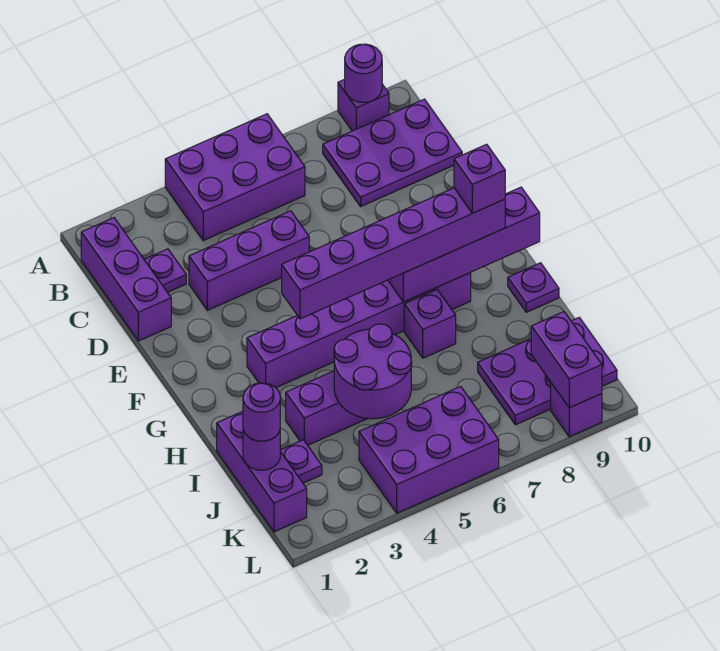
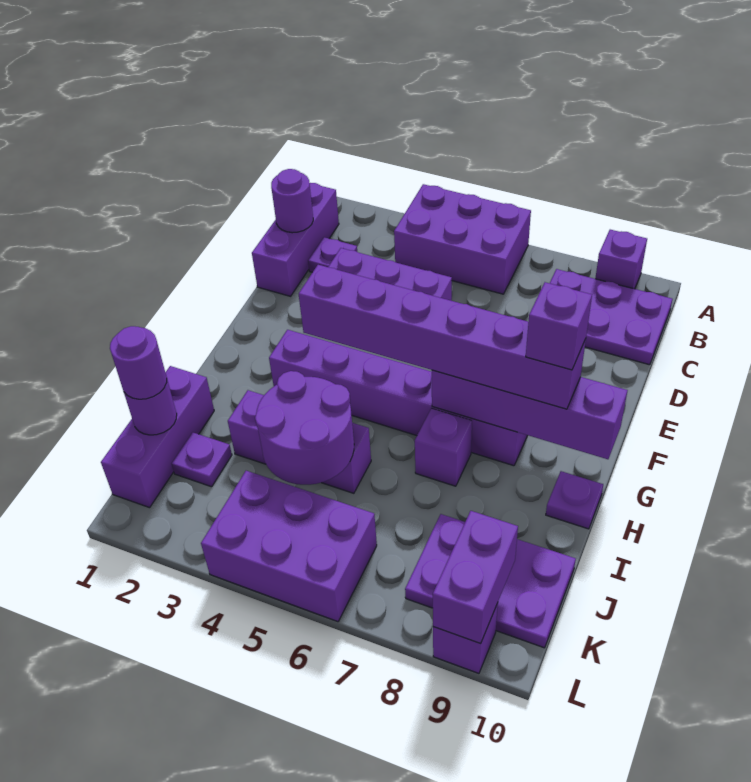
purple 1x1 round brick [345,44,382,102] -> purple 1x1 round brick moved to [271,169,313,233]

